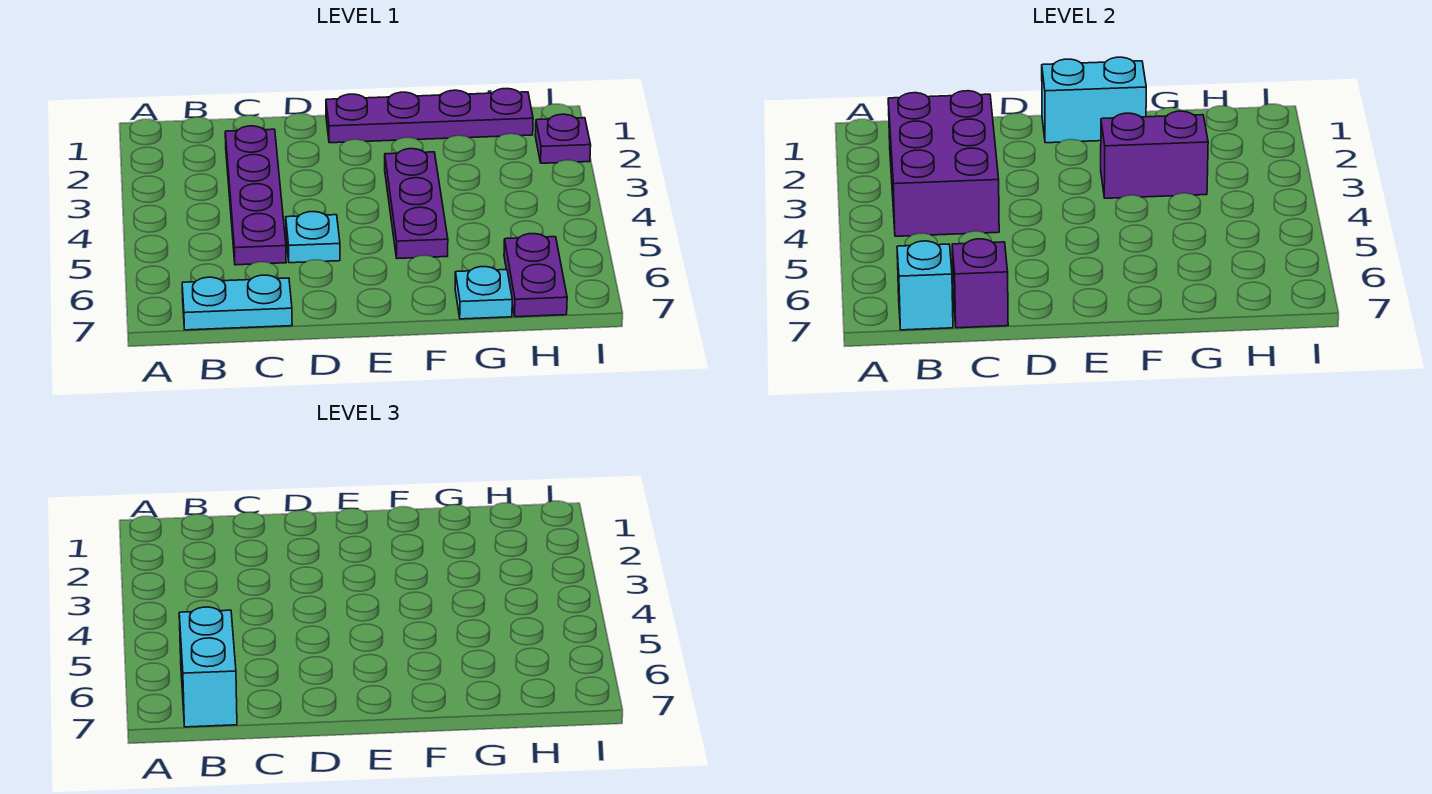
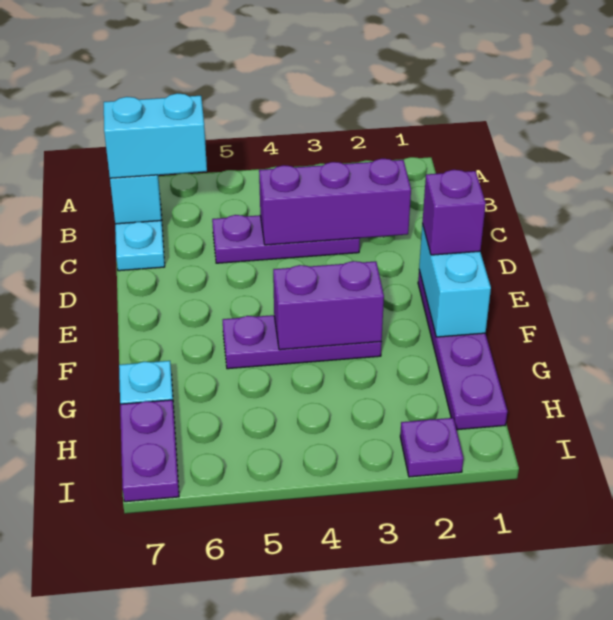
purple 2x3 brick [888,91,999,236] -> purple 1x3 brick [259,159,411,245]
purple 1x4 plate [225,126,286,265] -> purple 1x3 plate [212,215,360,263]
purple 1x1 brick [952,239,1008,328] -> purple 1x1 brick moved to [422,170,486,255]
cyan 1x1 plate [286,212,340,263] -> none
purple 1x2 brick [1101,111,1208,198] -> purple 1x2 brick turned to [273,261,384,350]
purple 1x2 plate [504,234,567,317] -> purple 1x2 plate turned to [120,400,179,502]

